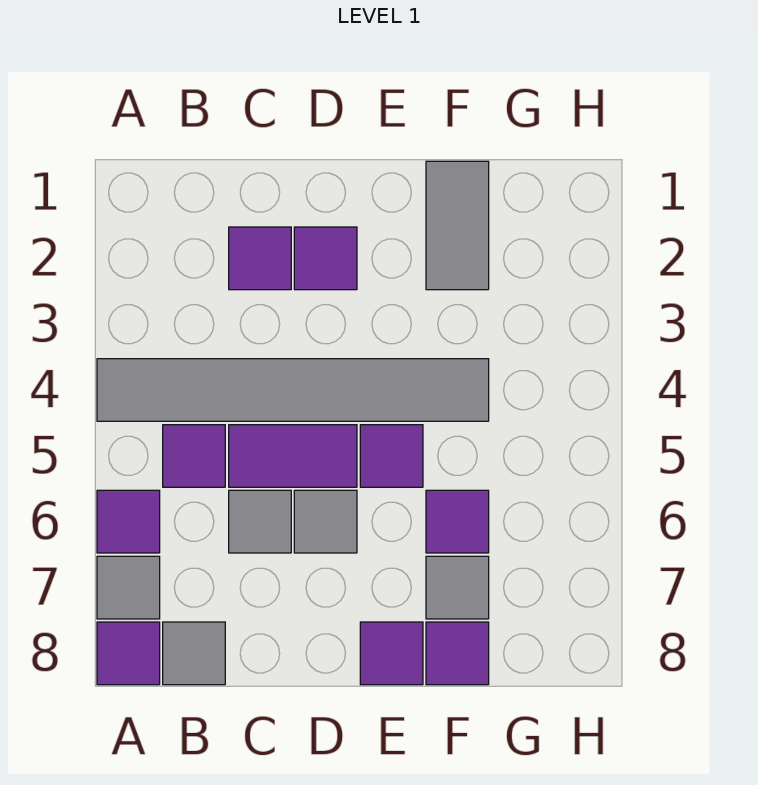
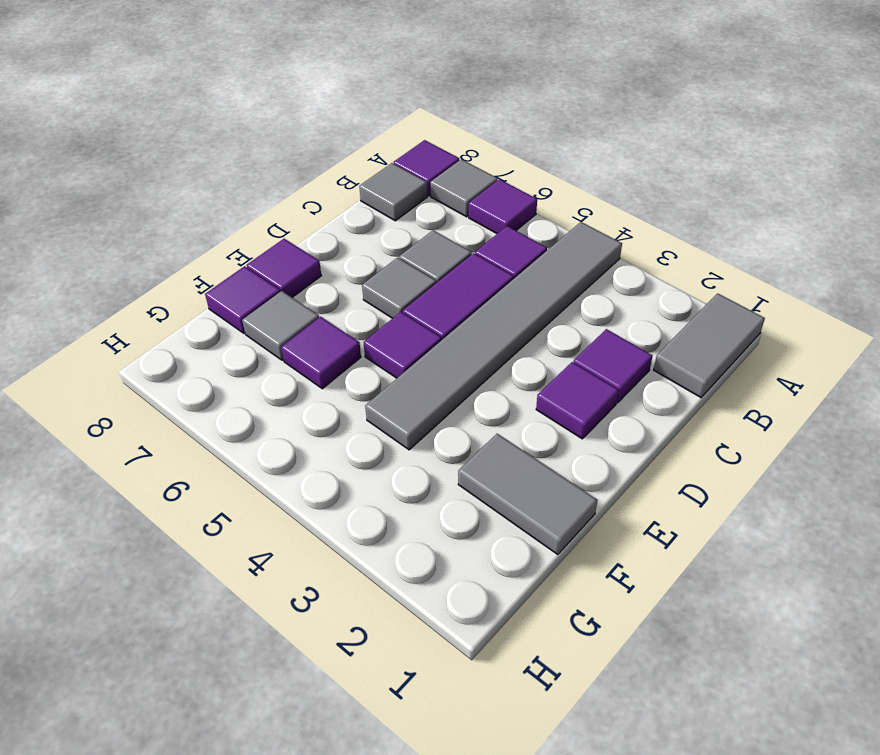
none -> grey 1x2 tile [654,293,765,398]

